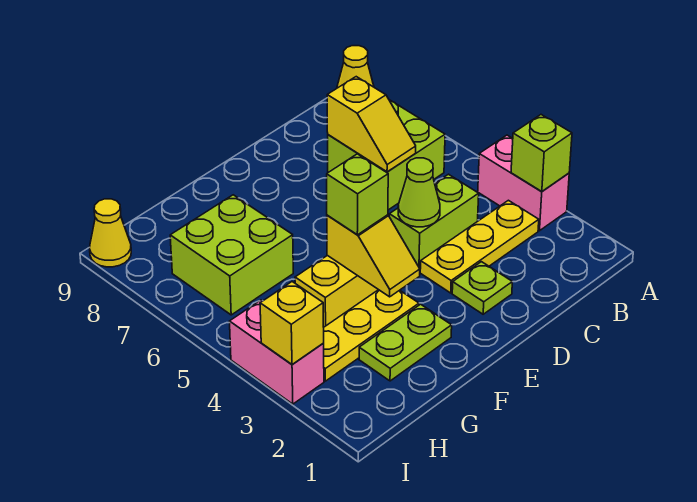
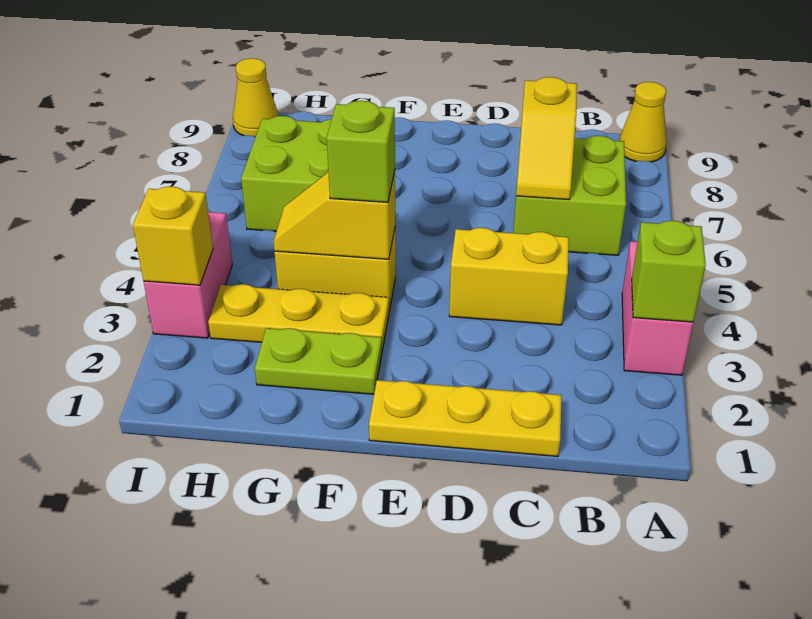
yellow 1x3 plate [420,200,539,293] -> yellow 1x3 plate moved to [369,380,562,456]
lime 1x2 brick [389,174,479,269] -> yellow 1x2 brick [449,228,569,325]
lime 1x1 plate [452,262,512,314] -> none
lime 1x1 cone [398,158,440,227] -> none
yellow 1x2 slope [327,215,420,297] -> yellow 1x2 slope turned to [274,171,395,259]

